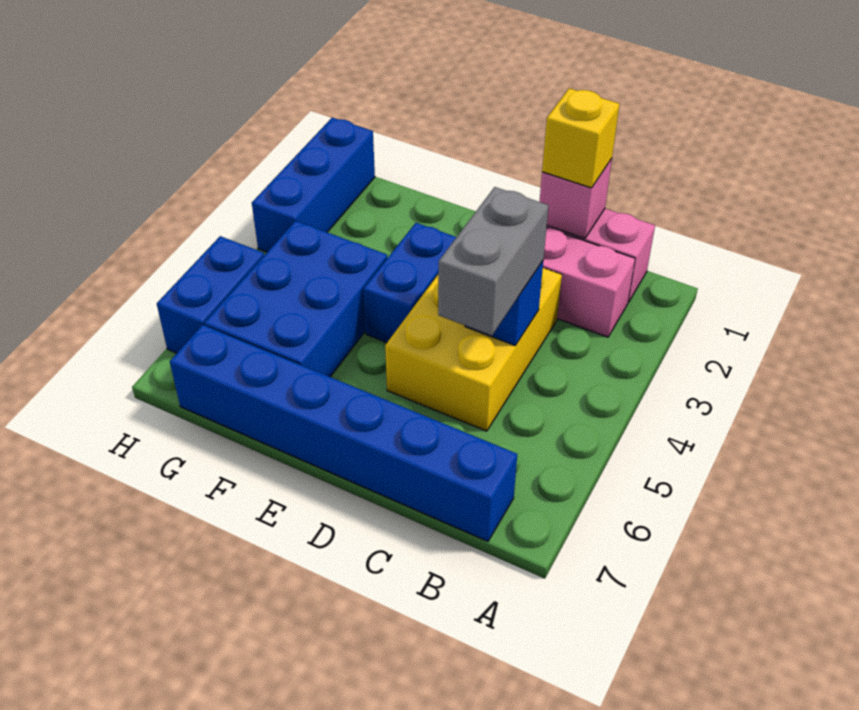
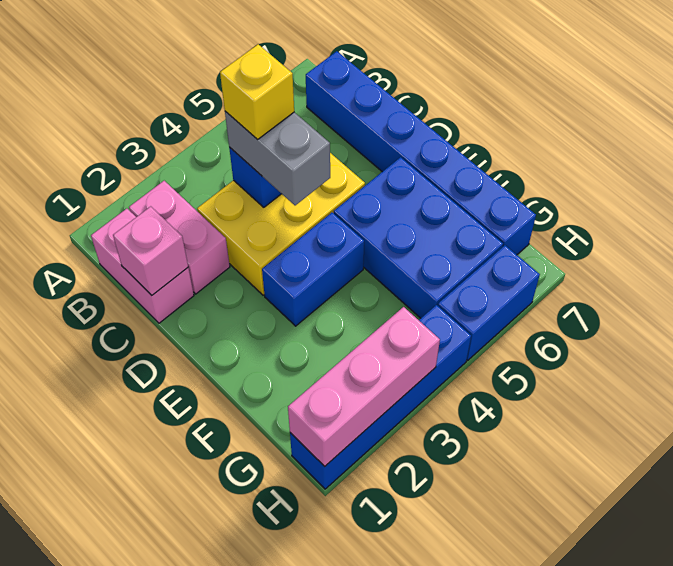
yellow 1x1 brick [542,88,620,188] -> yellow 1x1 brick moved to [220,44,294,140]
grey 1x2 brick [438,187,549,336] -> grey 1x2 brick turned to [225,111,330,205]
blue 2x3 brick [204,221,387,377] -> blue 2x3 brick turned to [334,157,503,318]
blue 1x3 brick [252,118,375,252] -> blue 1x4 brick [290,305,471,489]
none -> pink 1x3 brick [288,307,440,466]

